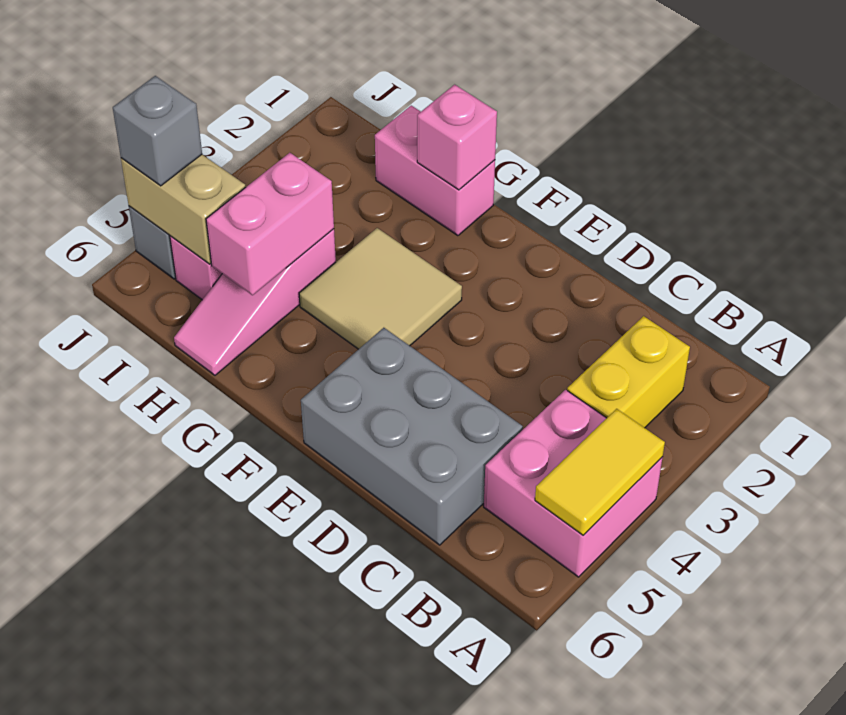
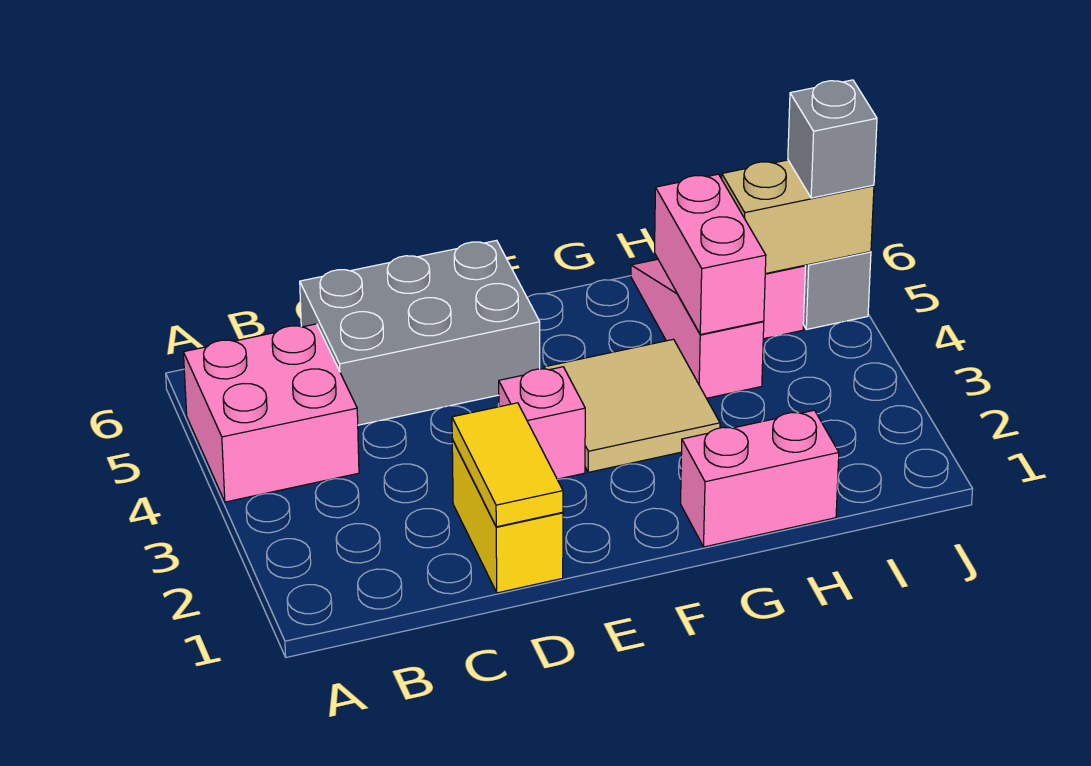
yellow 1x2 tile [535,409,665,535] -> yellow 1x2 tile moved to [452,403,563,527]
yellow 1x2 brick [567,316,690,428] -> yellow 1x2 brick moved to [452,439,563,593]
pink 1x1 brick [417,85,497,190] -> pink 1x1 brick moved to [499,367,585,479]

